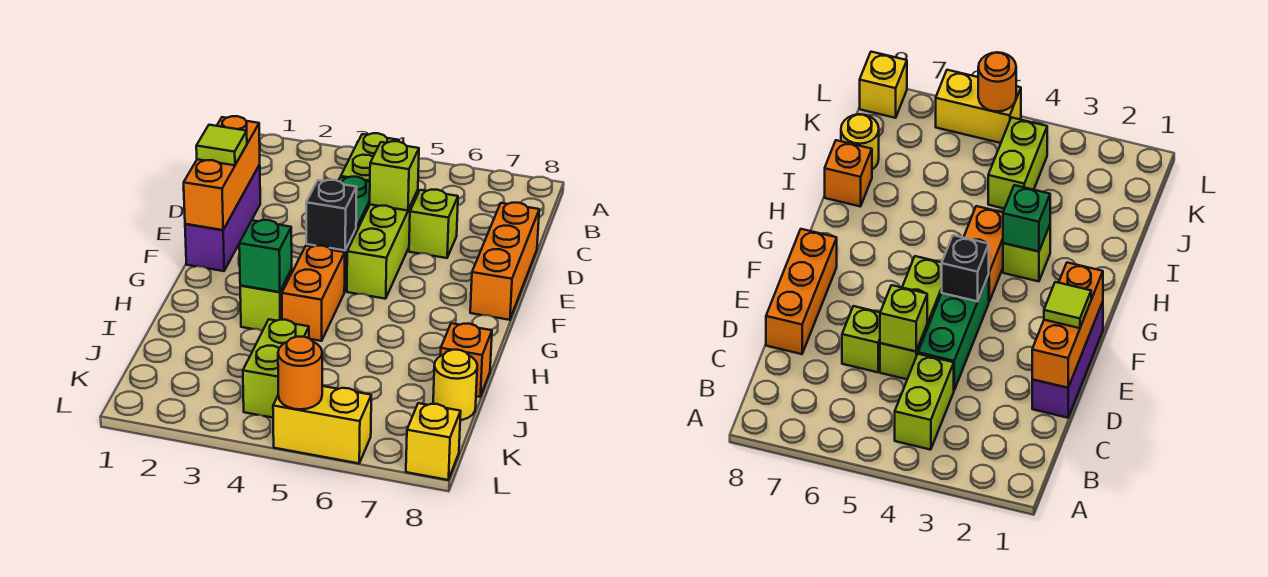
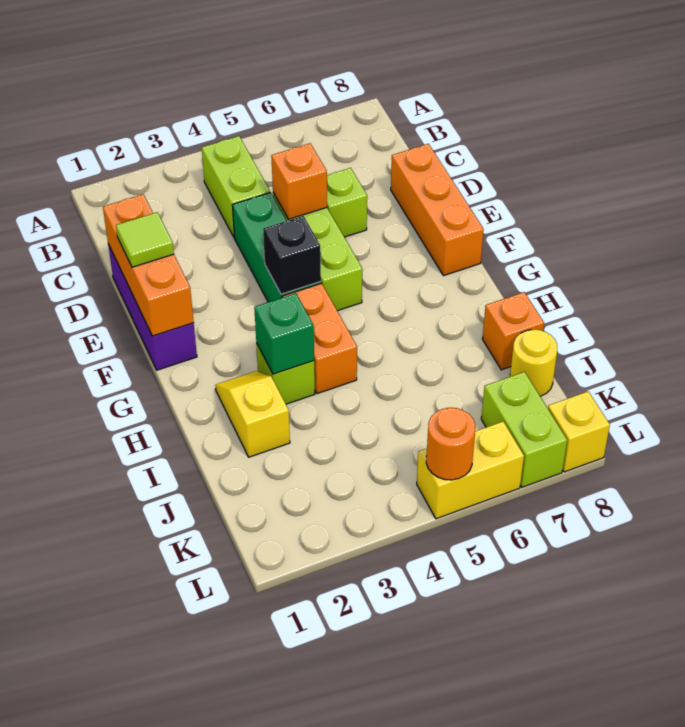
lime 1x1 brick [370,141,419,211] -> orange 1x1 brick [271,143,327,219]
none -> yellow 1x2 slope [215,371,290,457]
lime 1x2 brick [243,319,309,418] -> lime 1x2 brick moved to [481,372,567,487]

